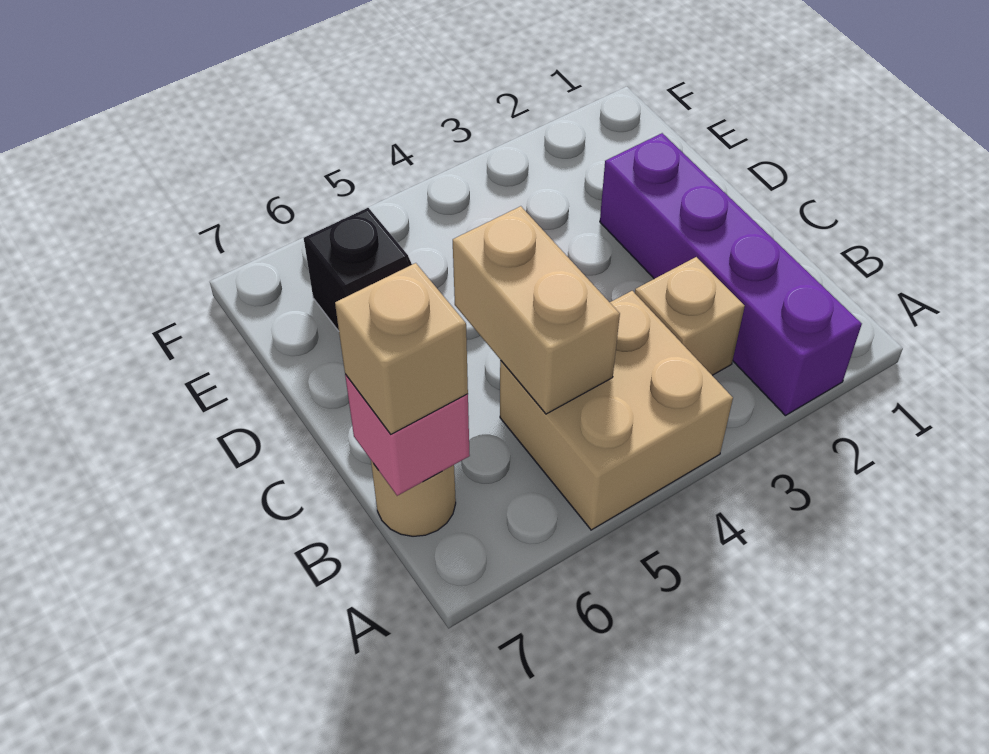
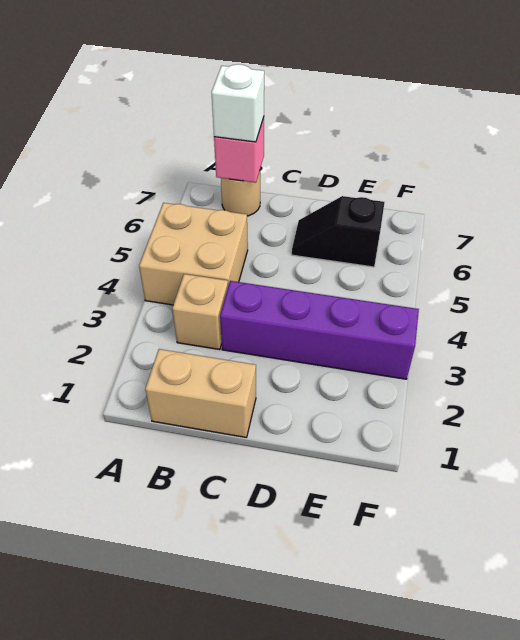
purple 1x4 brick [600,133,862,416] -> purple 1x4 brick moved to [220,281,419,379]
tan 1x2 brick [453,206,620,414] -> tan 1x2 brick moved to [145,349,256,437]
tan 1x1 brick [335,263,468,434] -> white 1x1 brick [211,64,264,142]

